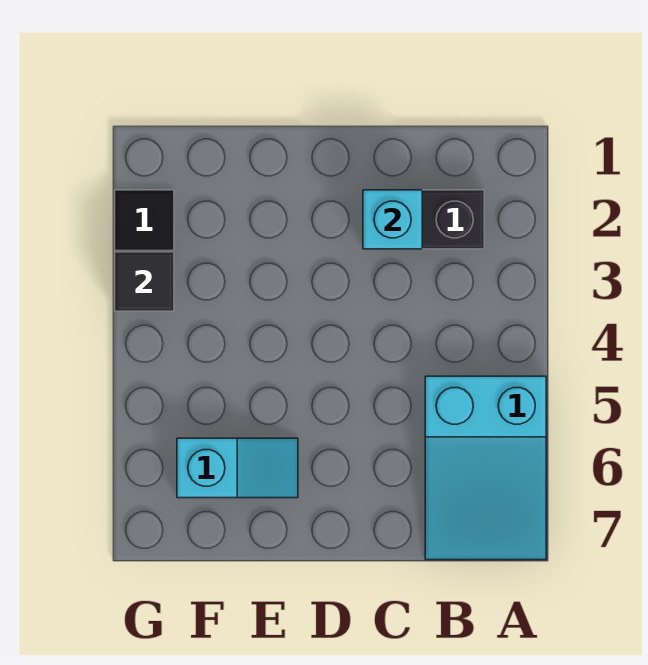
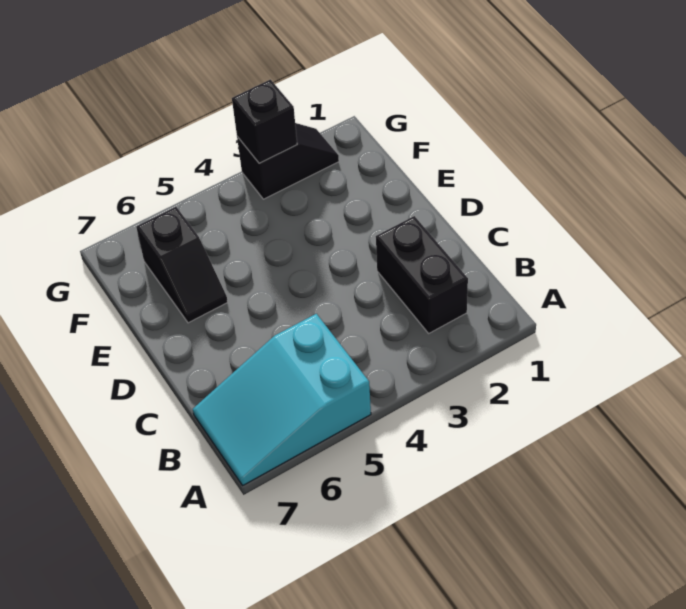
cyan 1x1 brick [363,190,422,249] -> none
cyan 1x2 slope [177,438,298,498] -> black 1x2 slope [136,207,228,323]
black 1x1 tile [115,252,174,311] -> black 1x1 brick [232,80,297,163]

